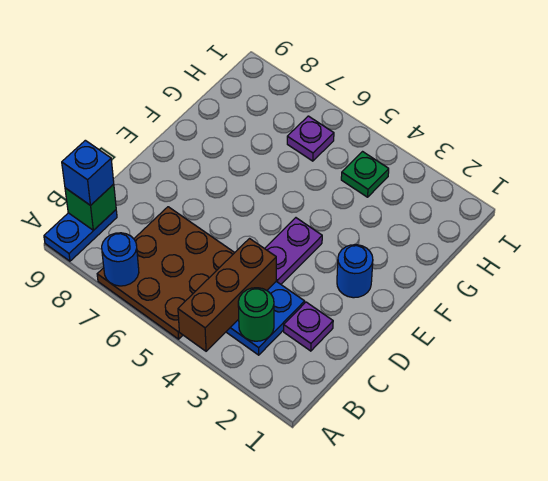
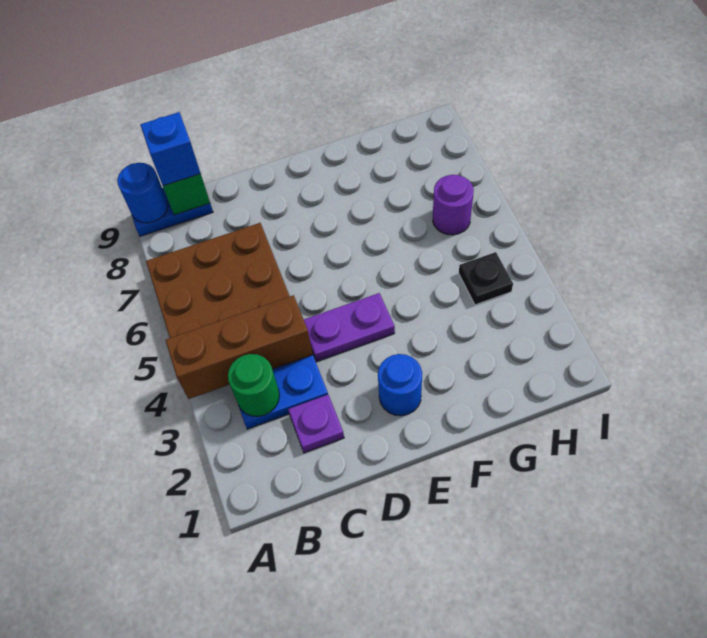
blue 1x1 round brick [102,233,139,286] -> blue 1x1 round brick moved to [117,163,168,223]
green 1x1 plate [341,152,389,197] -> black 1x1 plate [459,252,513,305]
purple 1x1 plate [287,116,334,161] -> purple 1x1 round brick [433,175,474,235]

